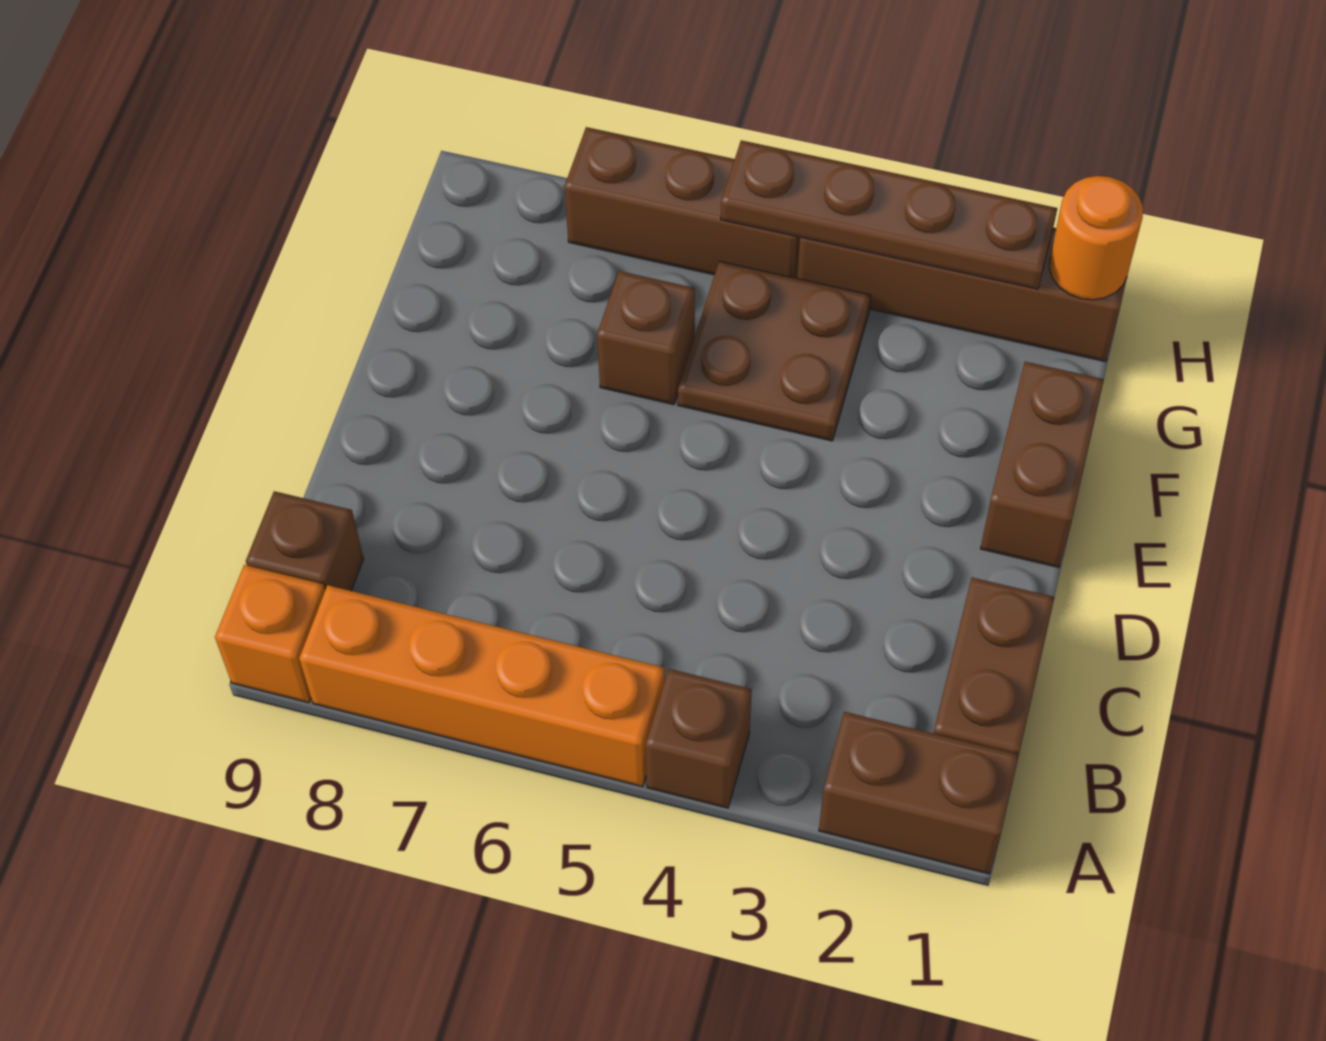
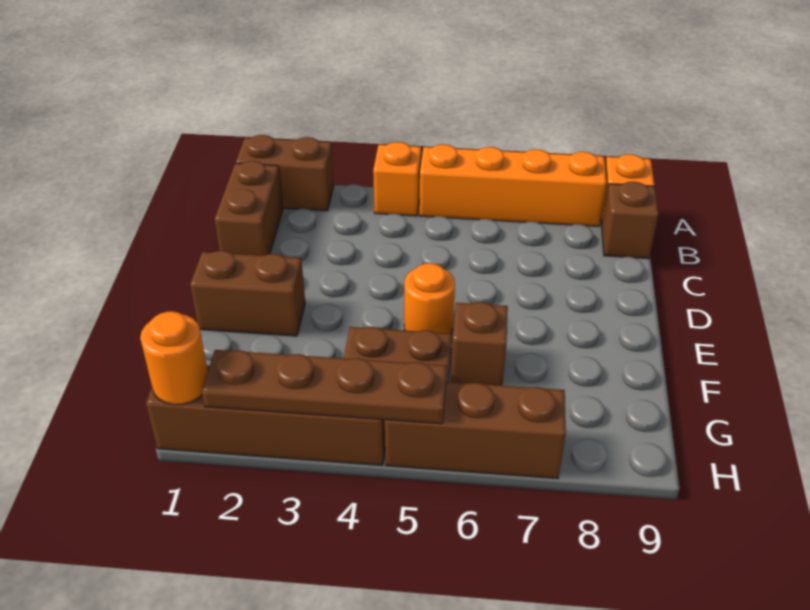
brown 1x1 brick [645,669,752,808] -> orange 1x1 brick [373,142,421,216]
brown 1x2 brick [980,362,1104,567] -> brown 1x2 brick turned to [190,251,305,336]
none -> orange 1x1 round brick [404,263,455,334]

